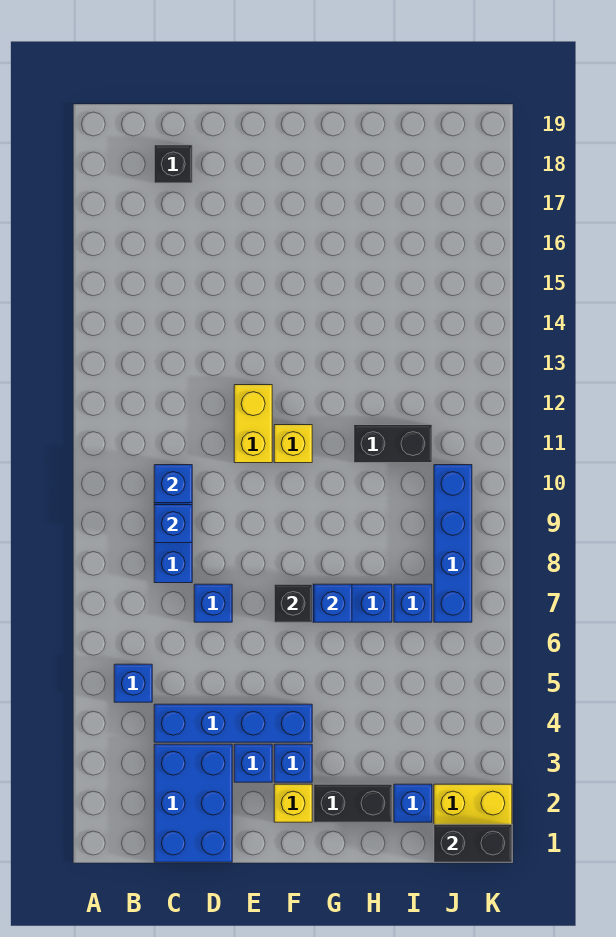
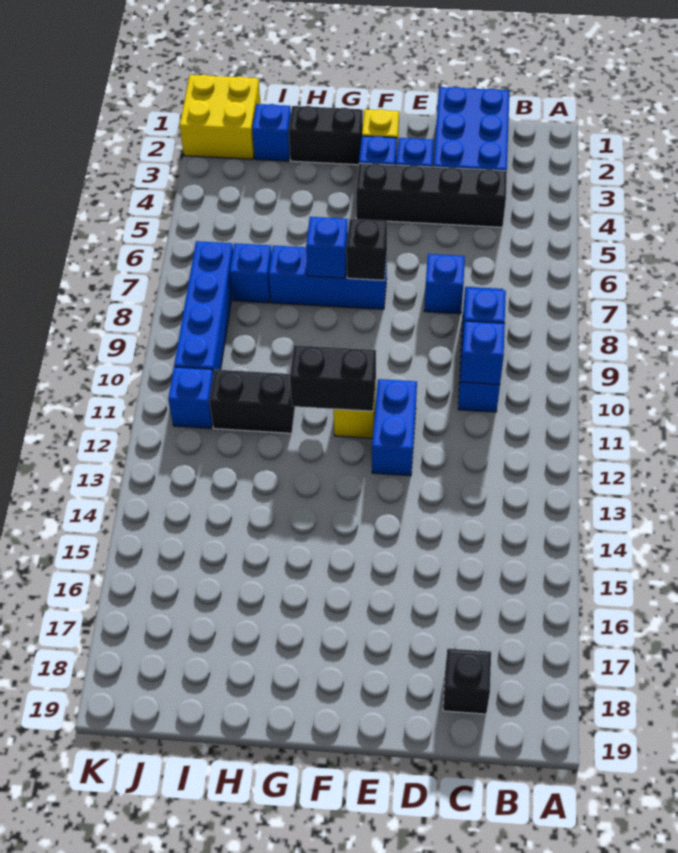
blue 1x1 brick [114,664,152,702] -> blue 1x1 brick moved to [168,367,213,428]
blue 1x4 brick [154,704,312,742] -> black 1x4 brick [356,163,507,227]
yellow 1x2 brick [234,385,272,463] -> blue 1x2 brick [372,379,417,476]
black 1x2 brick [434,824,512,862] -> black 1x2 brick moved to [290,345,376,411]

